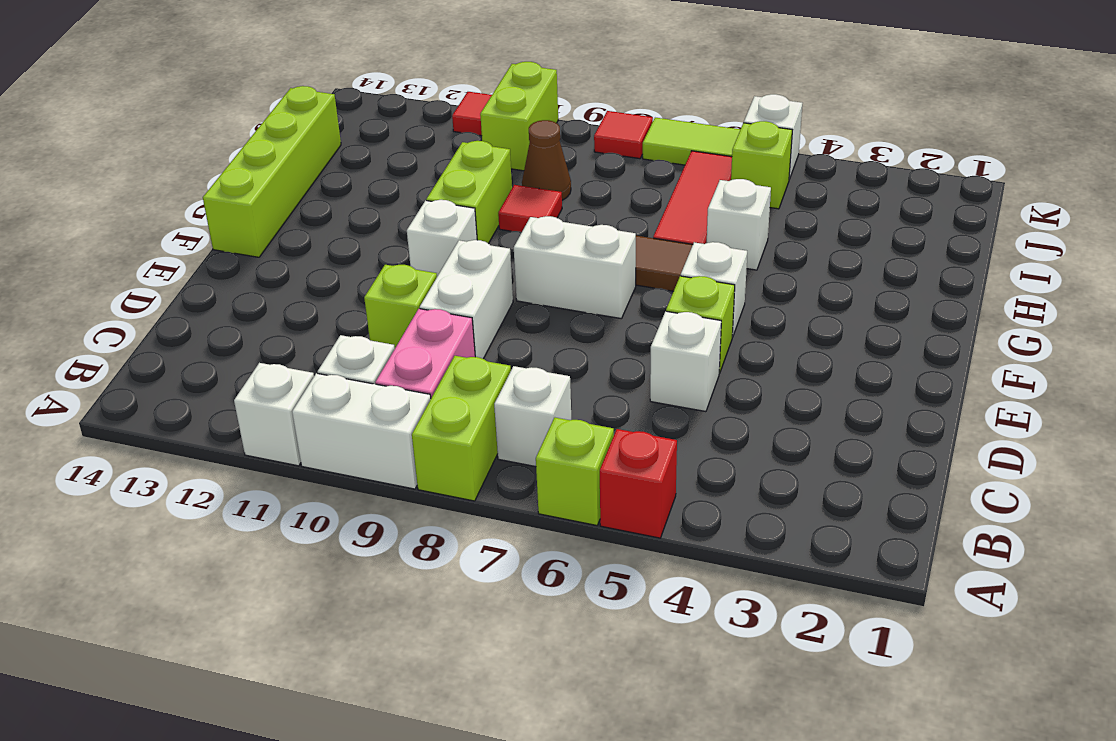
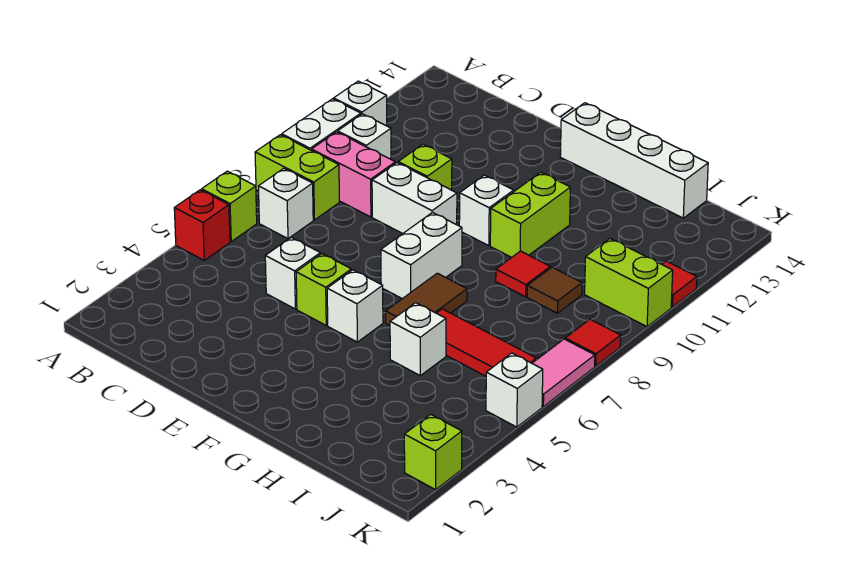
lime 1x4 brick [203,86,341,257] -> white 1x4 brick [560,103,708,218]
lime 1x2 brick [426,141,512,244] -> lime 1x2 brick turned to [490,172,570,257]
brown 1x1 cone [522,120,571,200] -> brown 1x1 tile [527,267,582,313]
lime 1x1 brick [731,121,792,209] -> lime 1x1 brick moved to [404,414,462,490]
lime 1x2 tile [643,118,740,165] -> pink 1x2 tile [532,339,595,406]

